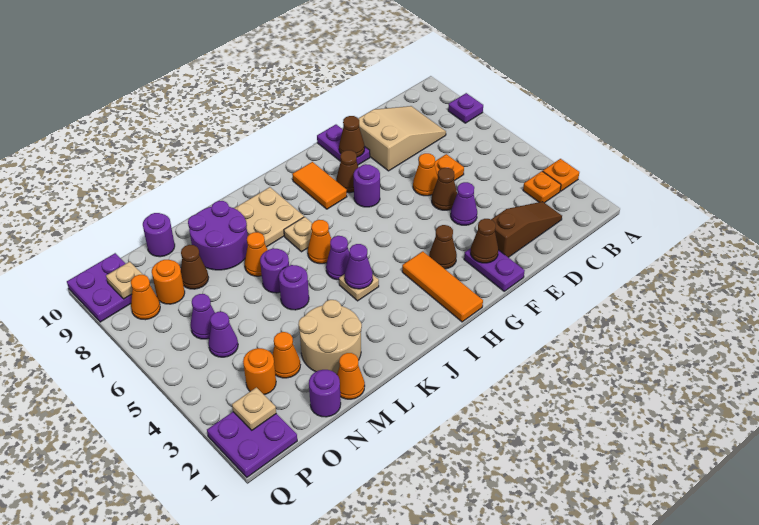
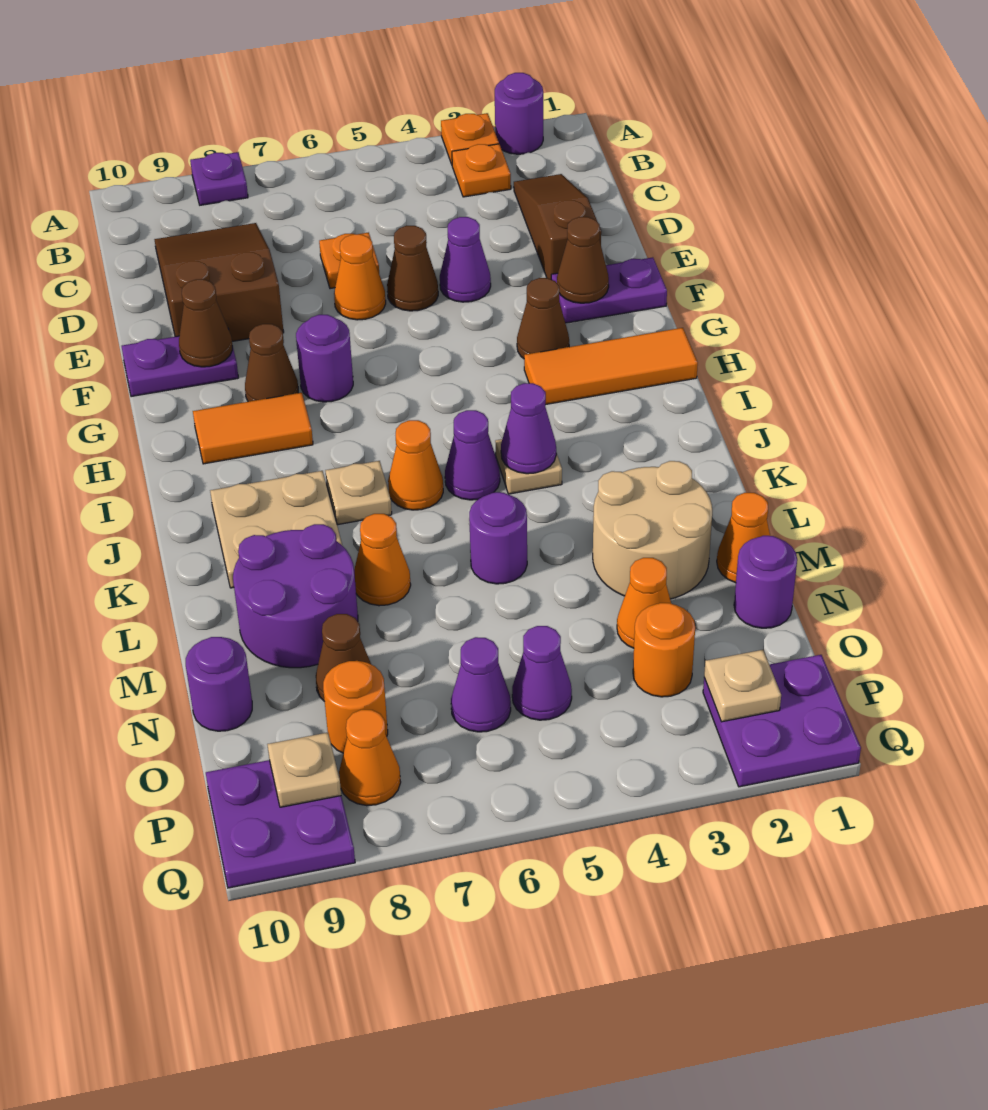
tan 2x3 slope [358,106,446,171] -> brown 2x3 slope [155,223,284,341]
purple 1x1 round brick [260,248,289,293] -> purple 1x1 round brick moved to [495,73,543,154]

